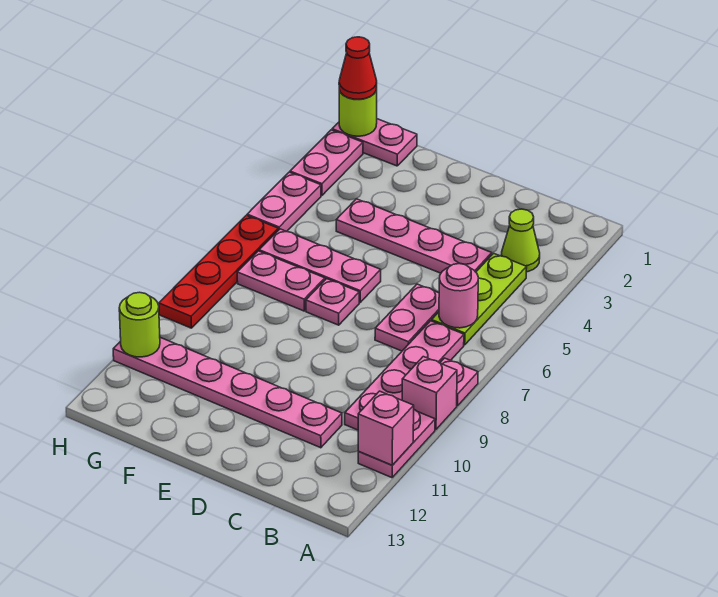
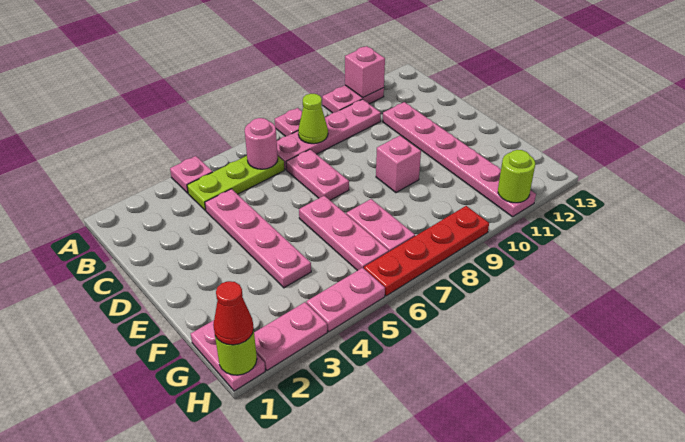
pink 1x1 brick [402,357,457,430] -> pink 1x1 brick moved to [376,135,421,193]
lime 1x1 cone [501,209,540,272] -> lime 1x1 cone moved to [298,94,328,144]
pink 1x2 plate [375,284,439,351] -> pink 1x2 plate turned to [286,149,349,200]
pink 1x1 plate [306,279,359,325] -> pink 1x1 plate moved to [170,156,213,193]

